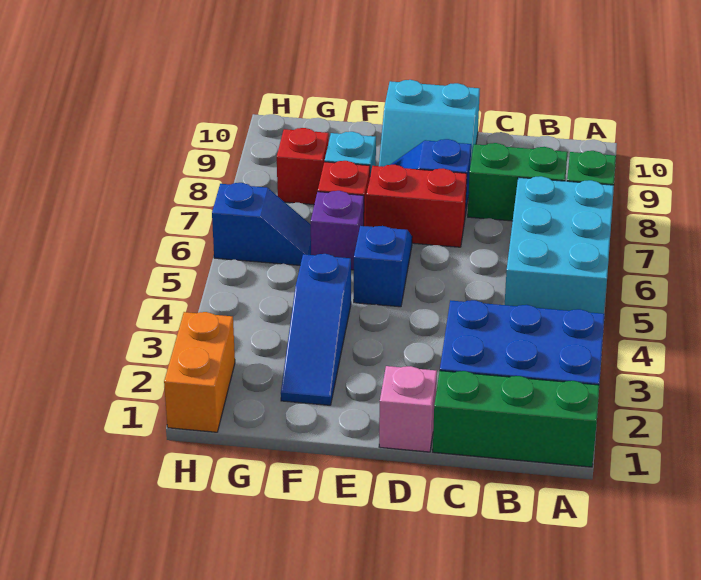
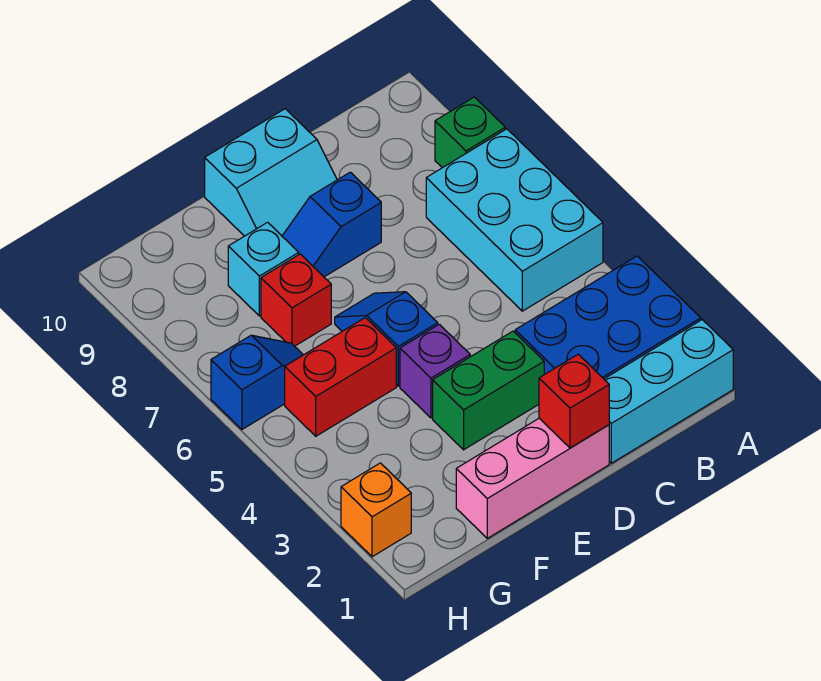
green 1x3 brick [433,371,599,467] -> cyan 1x3 brick [604,320,733,463]
green 1x2 brick [468,143,568,221] -> green 1x2 brick moved to [433,331,544,450]
pink 1x1 brick [379,366,437,452] -> pink 1x3 brick [456,418,609,538]
red 1x2 brick [366,165,467,247] -> red 1x2 brick moved to [285,318,396,436]
blue 1x3 slope [281,254,351,405] -> none
purple 1x1 brick [311,191,364,270] -> purple 1x1 brick moved to [400,324,470,418]
red 1x1 brick [277,128,329,205] -> red 1x1 brick moved to [539,354,609,448]
orange 1x2 brick [164,312,235,432] -> orange 1x1 brick [341,463,411,557]

